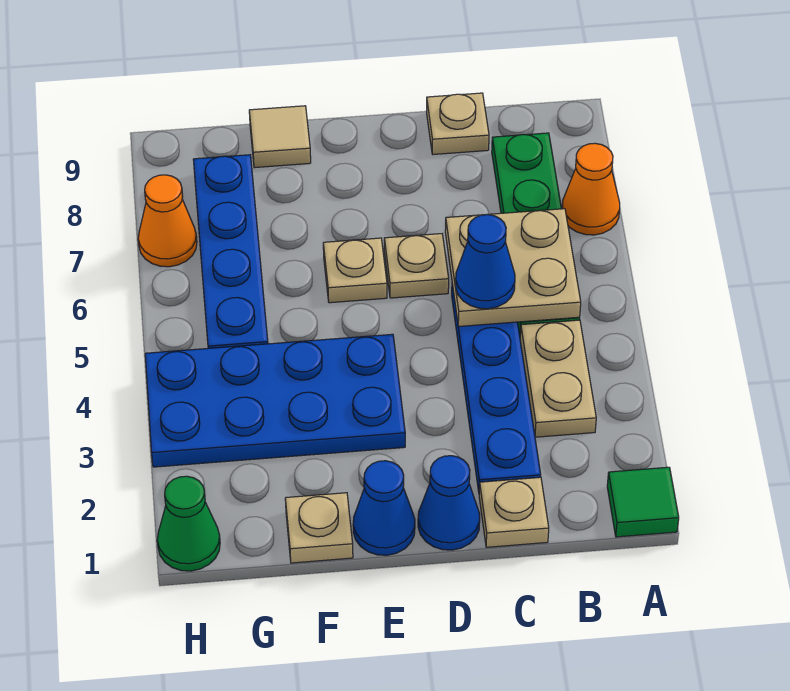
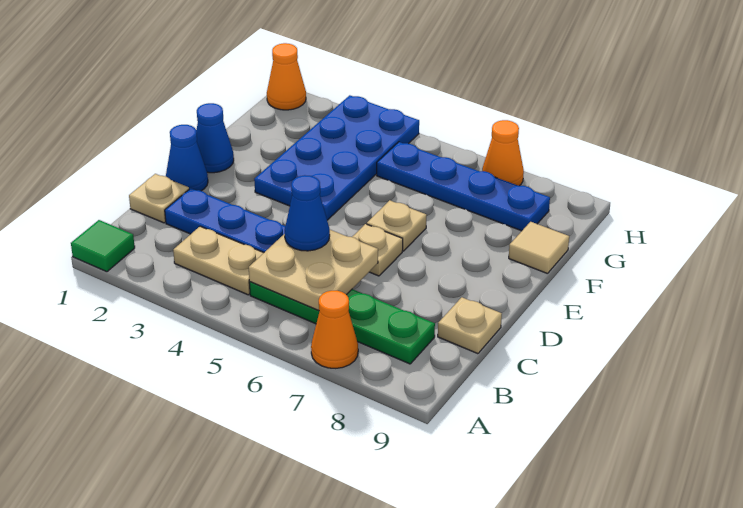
tan 1x1 plate [285,493,353,563] -> none
green 1x1 cone [157,476,220,571] -> orange 1x1 cone [267,43,306,110]

